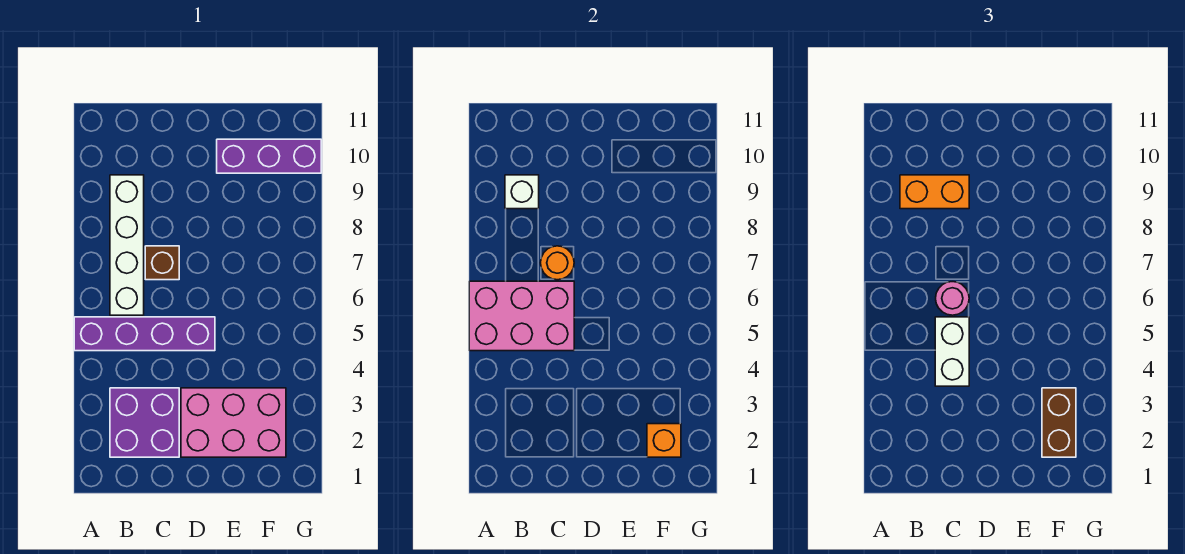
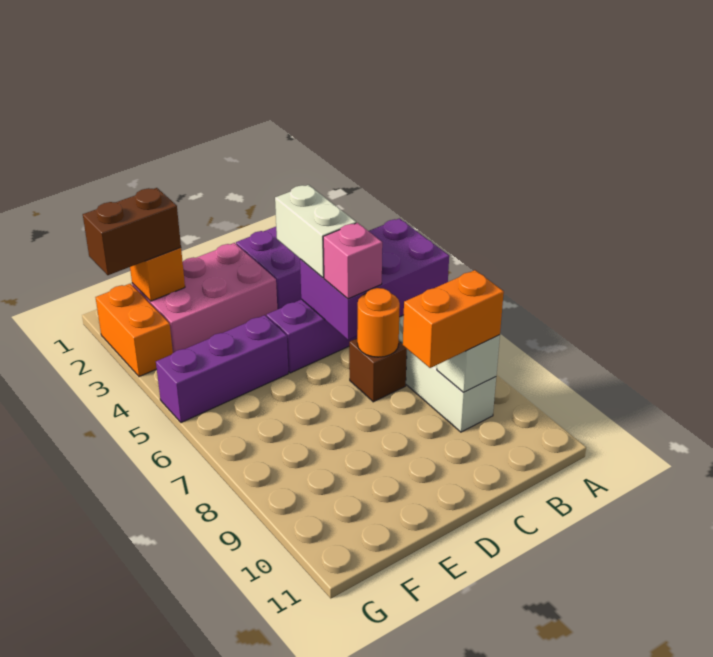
pink 2x3 brick [469,281,574,351] -> purple 2x3 brick [300,218,449,340]
pink 1x1 round brick [936,282,969,315] -> pink 1x1 brick [323,223,382,299]
purple 1x3 brick [217,139,321,173] -> purple 1x3 brick moved to [156,315,288,423]
brown 1x2 brick [1042,388,1076,457] -> brown 1x2 brick turned to [83,188,181,275]
none -> orange 1x2 brick [96,284,173,377]

